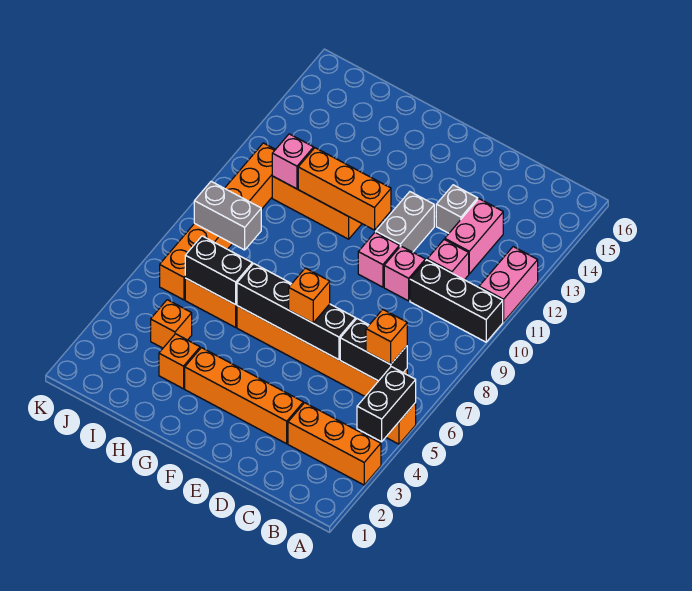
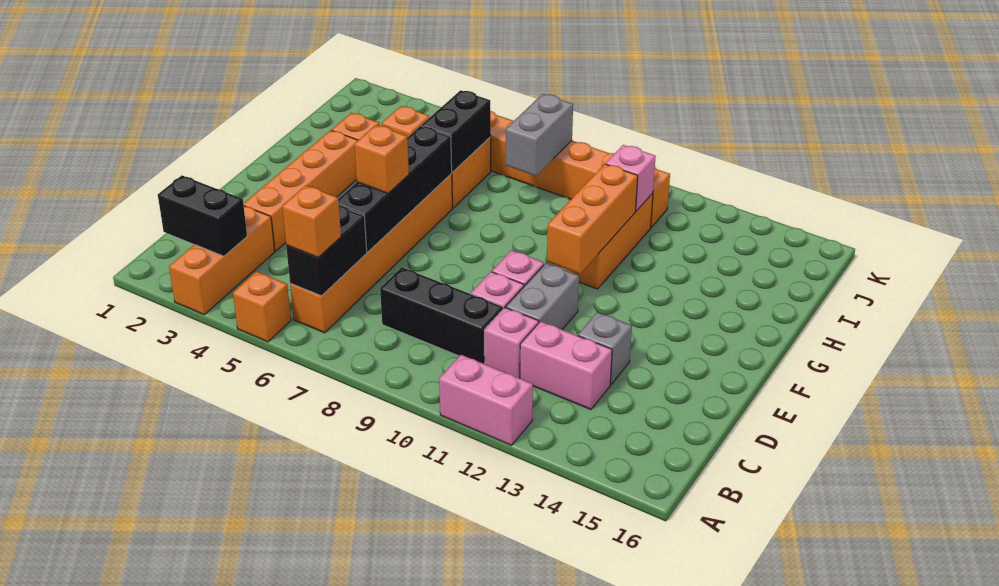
black 1x2 brick [357,367,416,442] -> black 1x2 brick moved to [158,175,247,256]
black 1x3 brick [410,260,503,342] -> black 1x3 brick turned to [380,267,503,364]
grey 1x2 brick [376,192,434,252] -> grey 1x2 brick turned to [506,263,579,329]

